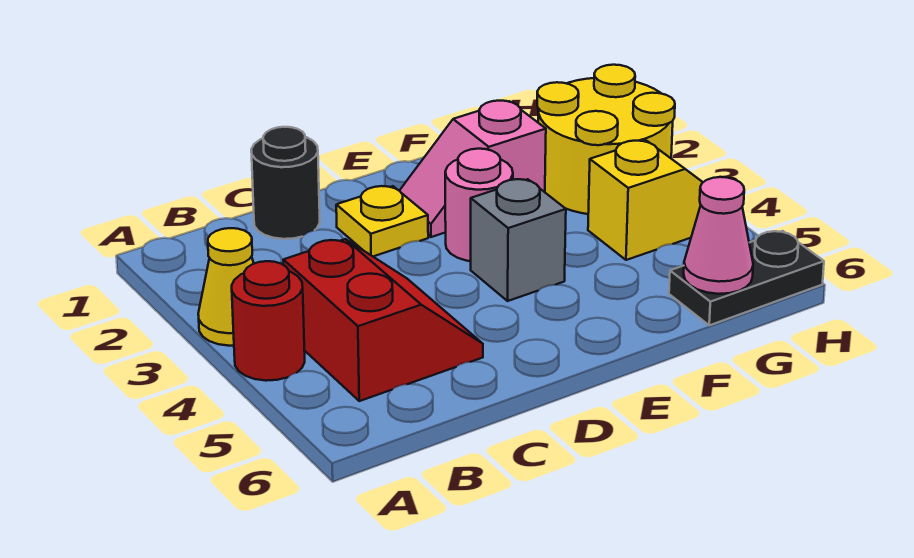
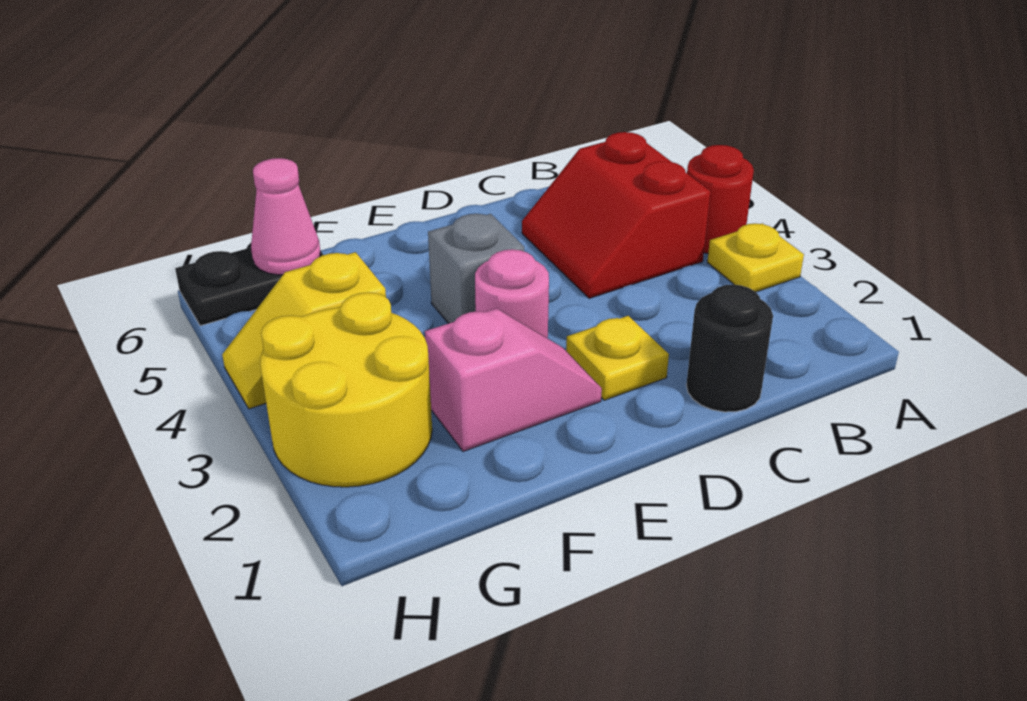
yellow 1x1 cone [198,228,254,346] -> yellow 1x1 plate [707,223,804,292]

